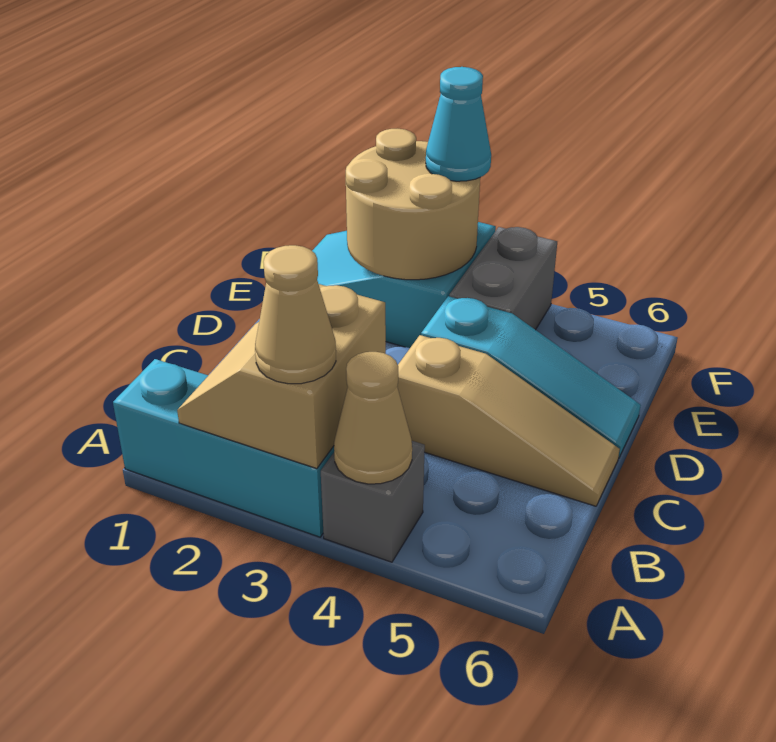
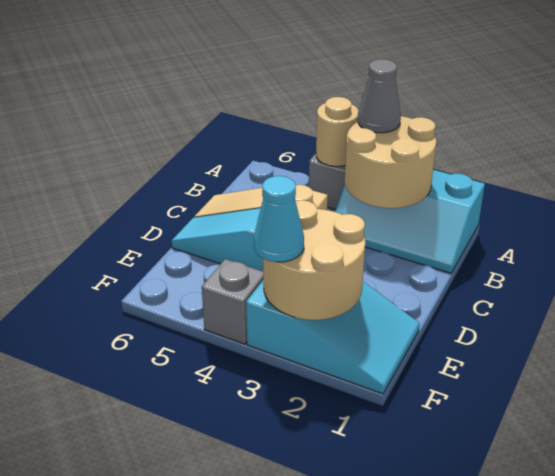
tan 2x2 slope [177,284,386,469] -> tan 2x2 round brick [345,116,436,208]
tan 1x1 cone [255,245,336,384] -> grey 1x1 cone [358,59,401,133]
tan 1x1 cone [334,352,412,484] -> tan 1x1 round brick [316,97,359,166]
grey 1x2 brick [449,227,557,330] -> grey 1x1 brick [202,259,263,344]

